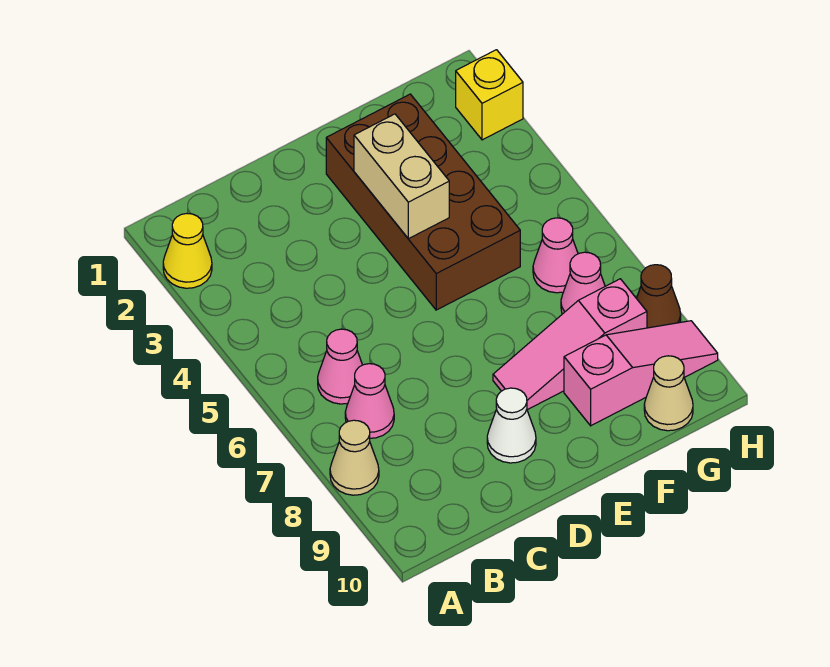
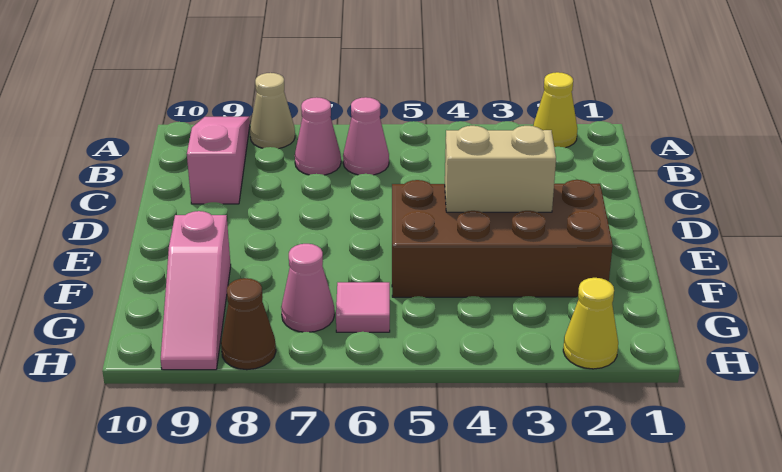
white 1x1 cone [487,388,536,463] -> none
pink 1x3 slope [493,279,647,410] -> pink 1x3 slope moved to [187,117,250,204]
pink 1x1 cone [533,218,578,293] -> pink 1x1 tile [336,282,390,332]
tan 1x1 cone [644,356,693,431] -> none
yellow 1x1 brick [456,50,523,140] -> yellow 1x1 cone [563,278,618,369]

